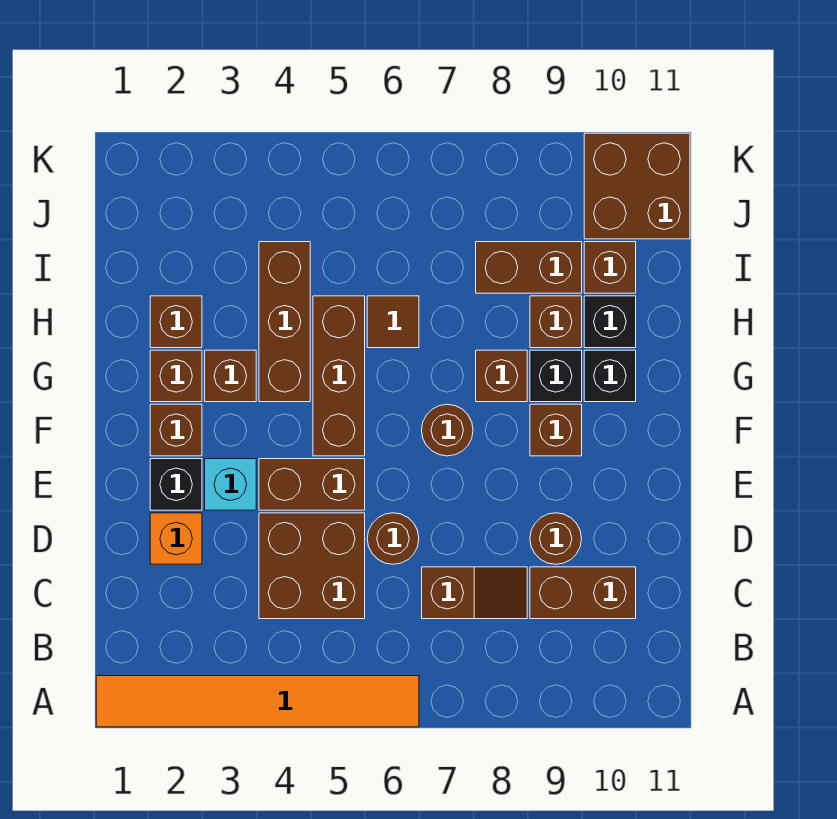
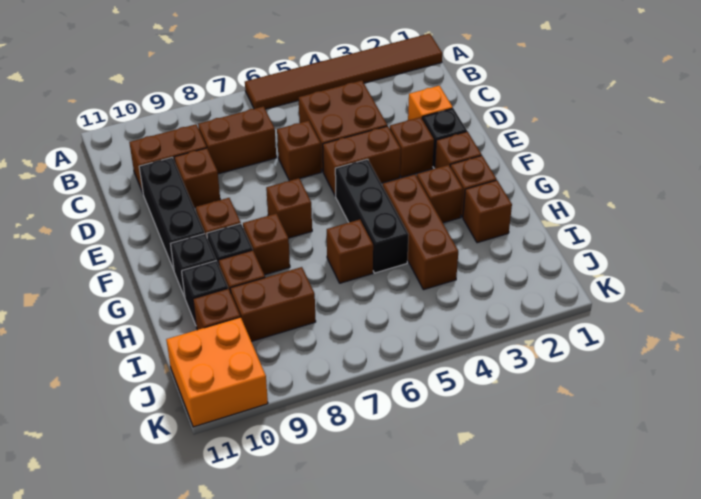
orange 1x6 tile [96,676,419,727] -> brown 1x6 tile [245,33,442,109]
brown 1x2 slope [422,567,527,619] -> brown 1x2 brick [198,106,276,174]
brown 1x1 round brick [367,513,419,564] -> brown 1x1 brick [277,121,321,181]
brown 1x1 round brick [530,513,582,564] -> brown 1x1 brick [174,148,220,208]
none -> black 1x3 brick [139,157,205,270]
cyan 1x1 brick [205,459,256,510] -> brown 1x1 brick [390,117,434,178]
brown 1x3 brick [313,296,365,456] -> black 1x3 brick [335,159,409,273]
brown 1x1 round brick [422,404,473,456] -> brown 1x1 brick [266,178,312,238]
brown 1x1 tile [367,296,419,348] -> brown 1x1 brick [327,220,373,283]
brown 2x2 brick [584,133,690,239] -> orange 2x2 brick [166,317,268,427]

